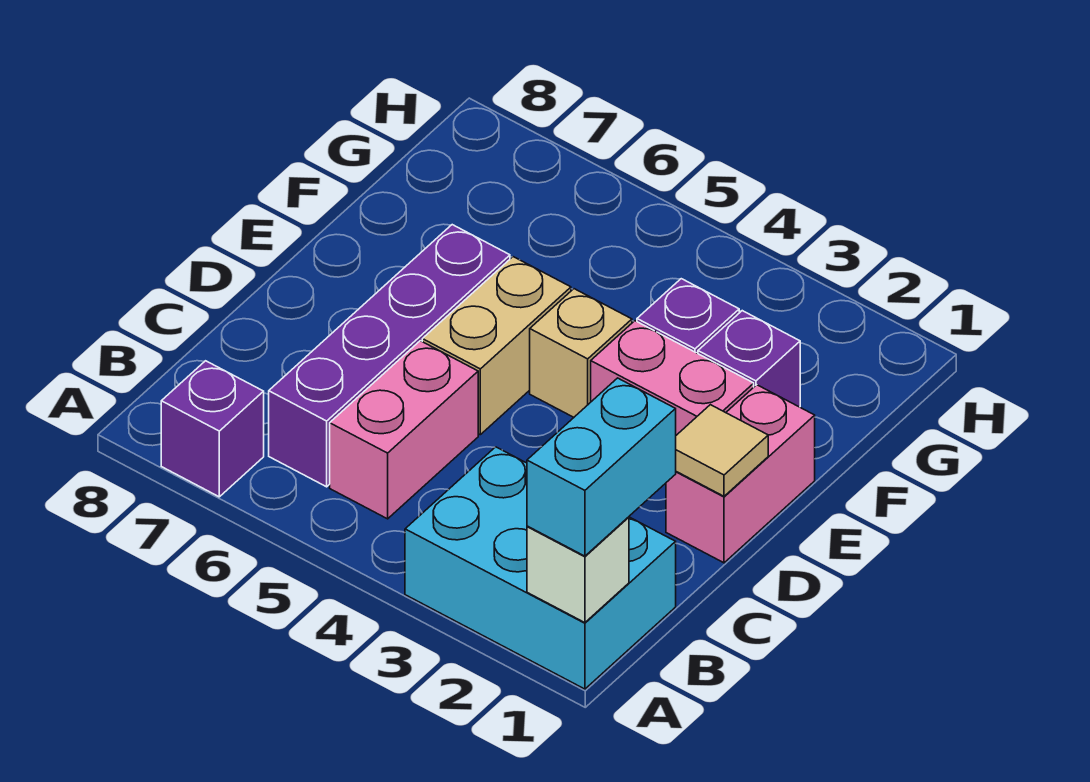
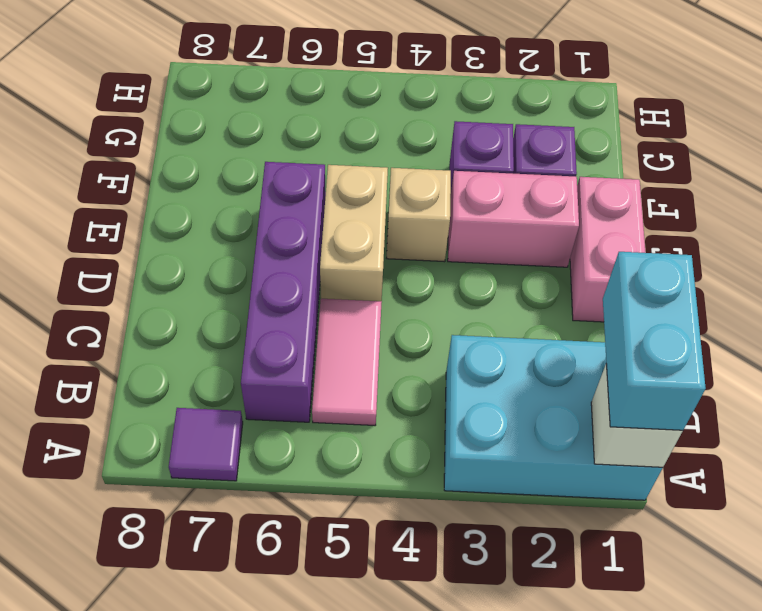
purple 1x1 brick [161,361,264,497] -> purple 1x1 tile [169,408,243,481]
pink 1x2 brick [330,341,478,519] -> pink 1x2 tile [312,299,382,425]
tan 1x1 tile [676,405,768,496] -> none

